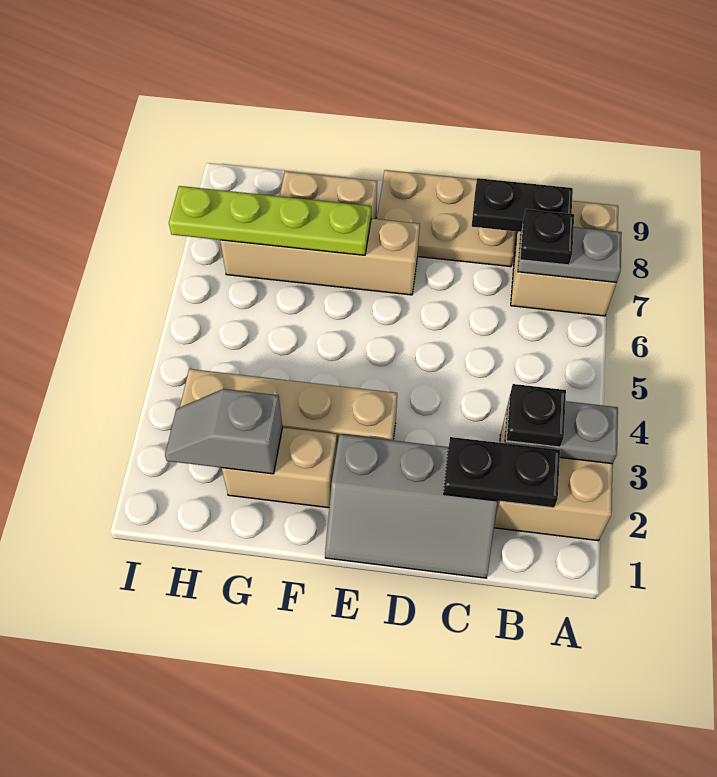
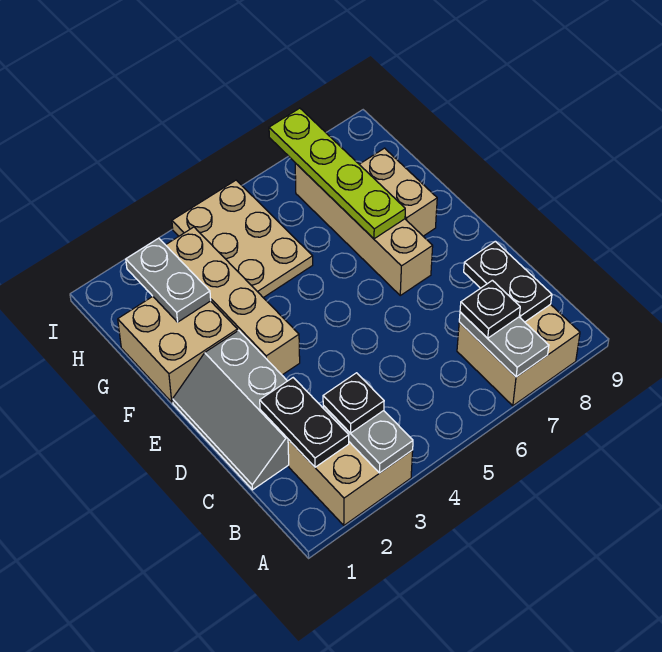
tan 2x3 plate [377,170,515,267] -> tan 2x3 plate moved to [172,180,313,298]
tan 1x2 brick [222,428,337,508] -> tan 2x2 brick [118,297,238,402]
grey 1x2 slope [165,389,283,474] -> grey 1x2 plate [126,238,211,322]

